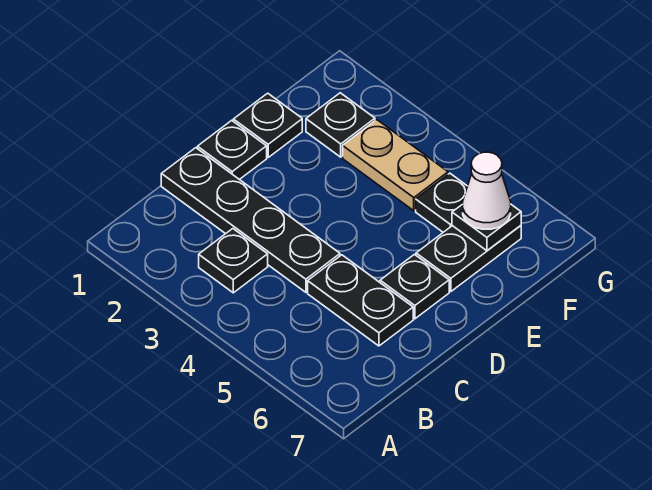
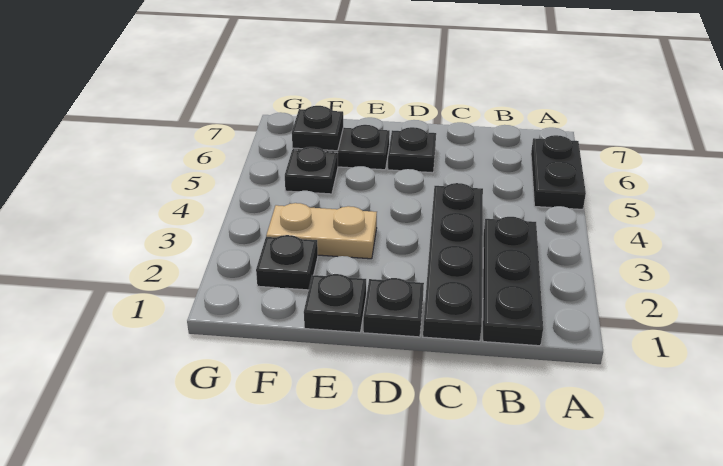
black 1x1 plate [199,229,268,293] -> black 1x3 plate [483,217,543,346]
black 1x2 plate [308,255,413,346] -> black 1x2 plate moved to [531,135,586,209]
tan 1x2 plate [343,120,448,211] -> tan 1x2 plate turned to [266,203,377,259]
white 1x1 cone [463,152,511,229] -> none

